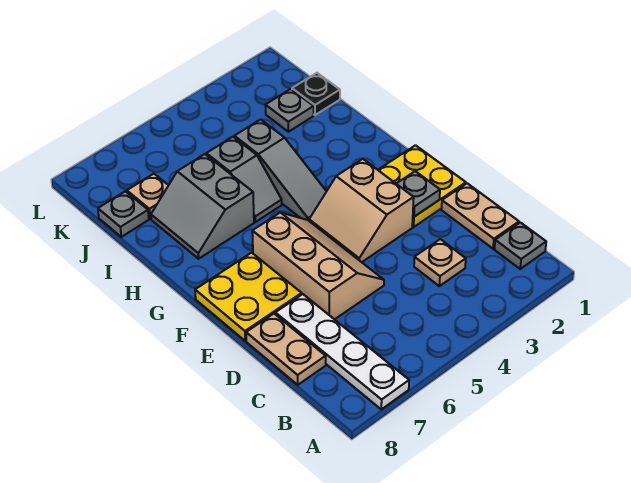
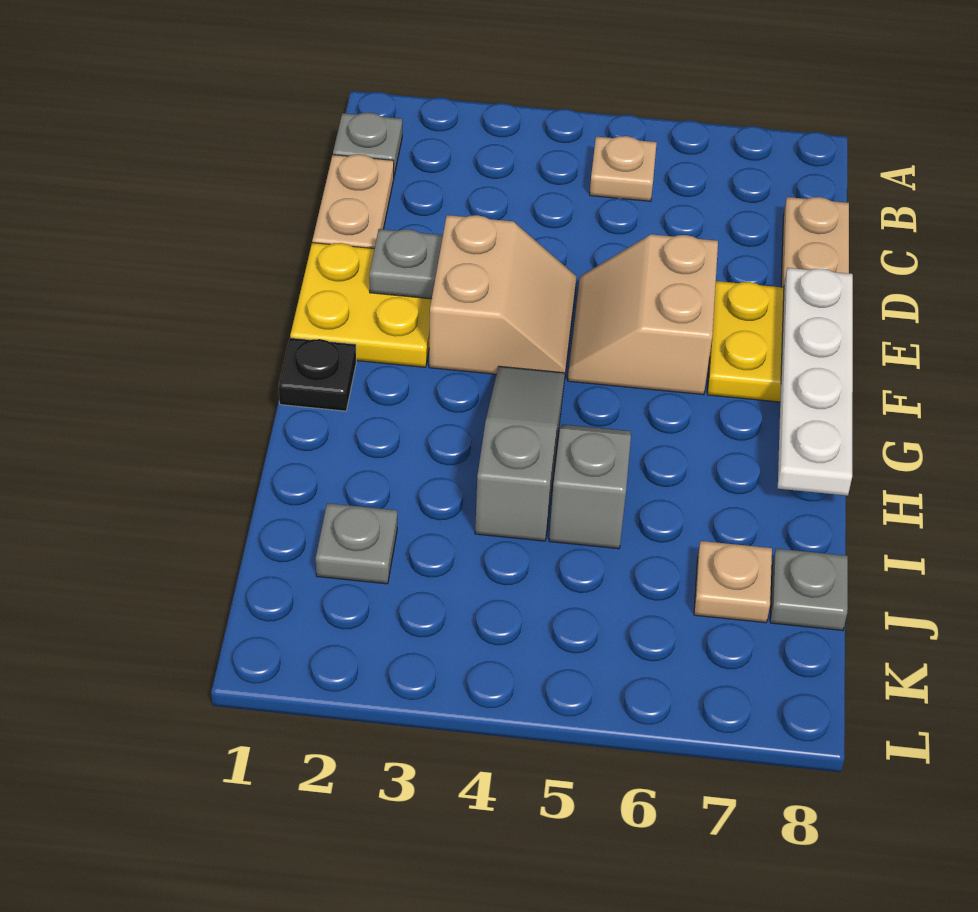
white 1x4 plate [275,294,409,409] -> white 1x4 plate moved to [778,268,853,496]
tan 1x1 plate [414,239,466,286] -> tan 1x1 plate moved to [590,136,657,201]
tan 2x3 slope [252,213,384,320] -> tan 2x2 slope [568,234,718,395]
grey 2x2 slope [151,154,254,259] -> none
black 1x1 plate [292,73,340,115] -> black 1x1 plate moved to [279,338,356,411]

